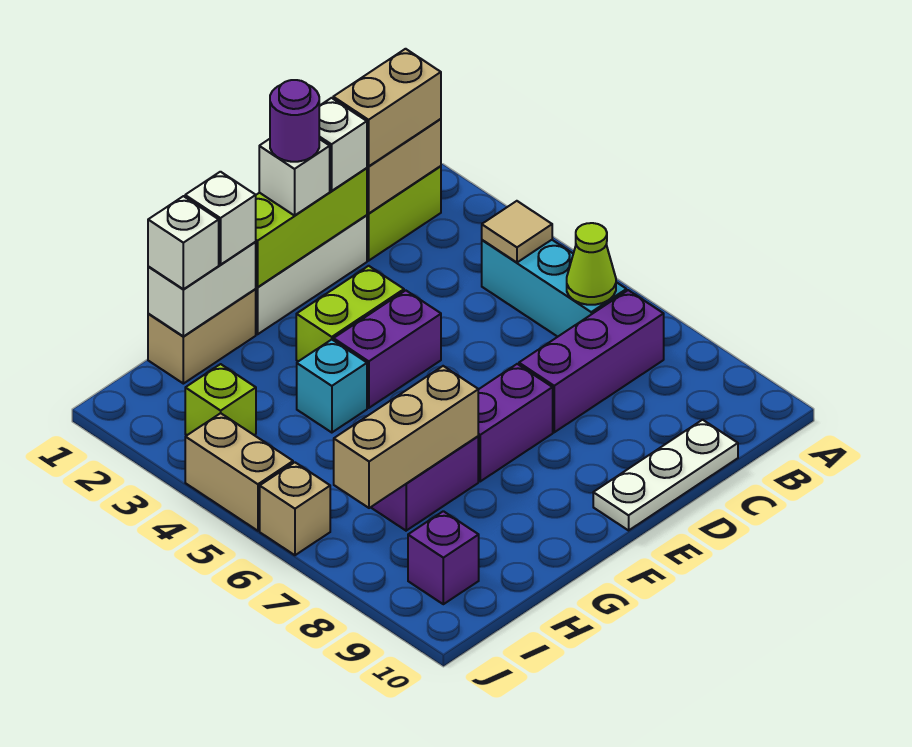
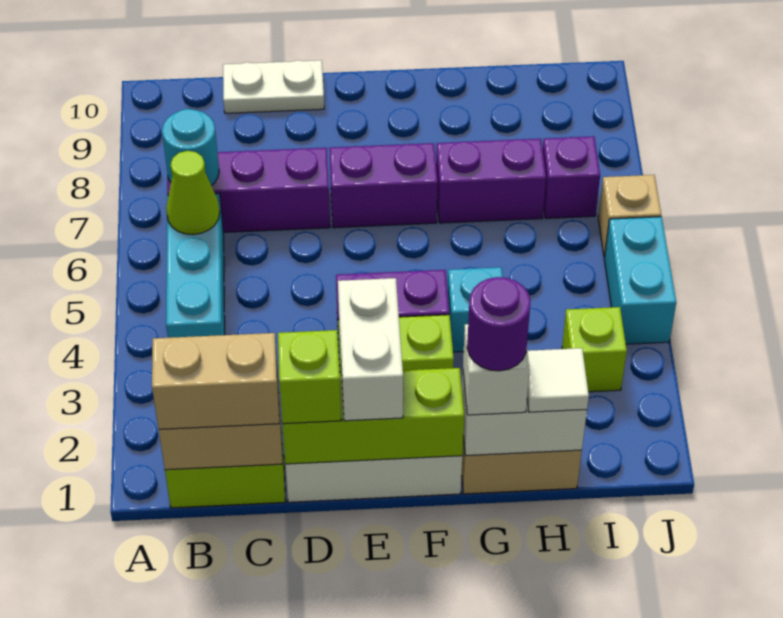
tan 1x1 tile [482,201,552,262] -> none
none -> cyan 1x1 round brick [162,109,219,185]
white 1x3 plate [593,420,738,530] -> white 1x2 plate [223,60,324,113]
white 1x1 brick [319,98,367,191] -> lime 1x1 brick [278,330,341,424]
white 1x1 brick [259,139,330,216] -> white 1x2 brick [338,278,403,421]
purple 1x1 round brick [270,80,319,162] -> purple 1x1 round brick moved to [467,277,531,371]
tan 1x3 brick [334,366,478,508] -> none
white 1x1 brick [148,196,219,289] -> white 1x1 tile [527,348,589,412]
purple 1x1 brick [408,511,479,604] -> purple 1x1 brick moved to [543,136,600,218]
tan 1x2 brick [185,413,293,531] -> cyan 1x2 brick [604,217,676,344]

